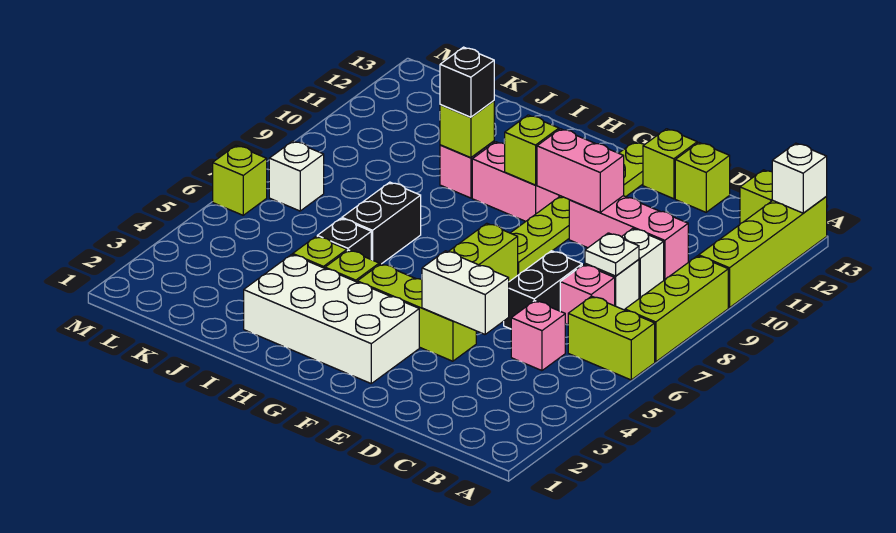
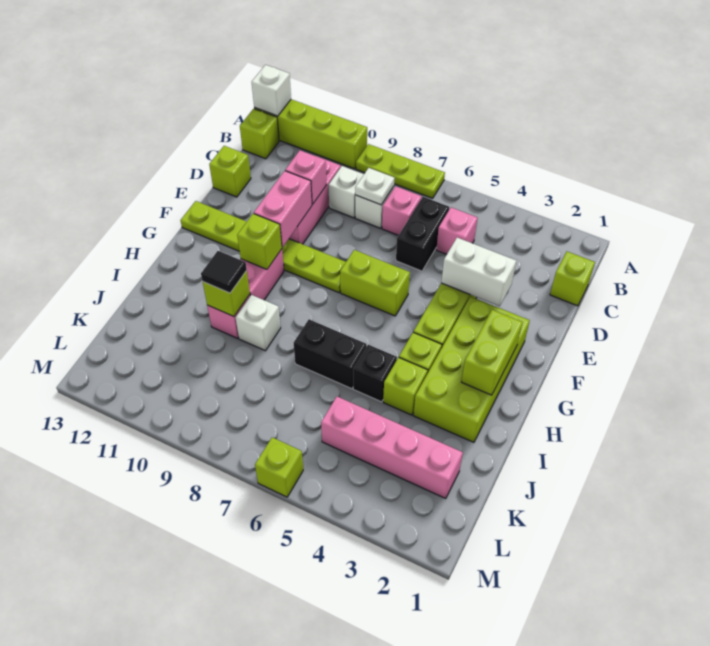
lime 1x2 brick [568,296,655,380] -> lime 1x2 brick moved to [461,310,522,395]
lime 1x3 brick [625,256,728,362] -> lime 1x3 plate [356,144,445,198]
white 1x2 brick [422,251,509,334] -> white 1x2 brick turned to [441,238,516,306]
black 1x2 brick [504,251,582,329] -> black 1x2 brick turned to [396,197,449,271]
none -> pink 1x1 brick [285,150,326,204]
lime 1x1 brick [643,129,697,199] -> lime 1x1 brick moved to [550,252,595,306]
white 2x4 brick [244,254,419,383] -> lime 2x4 brick [413,297,530,442]
black 1x1 brick [440,47,494,117] -> black 1x1 tile [201,251,247,293]
none -> pink 1x4 brick [321,397,463,498]
white 1x1 brick [269,141,324,211] -> white 1x1 brick moved to [236,295,281,351]

